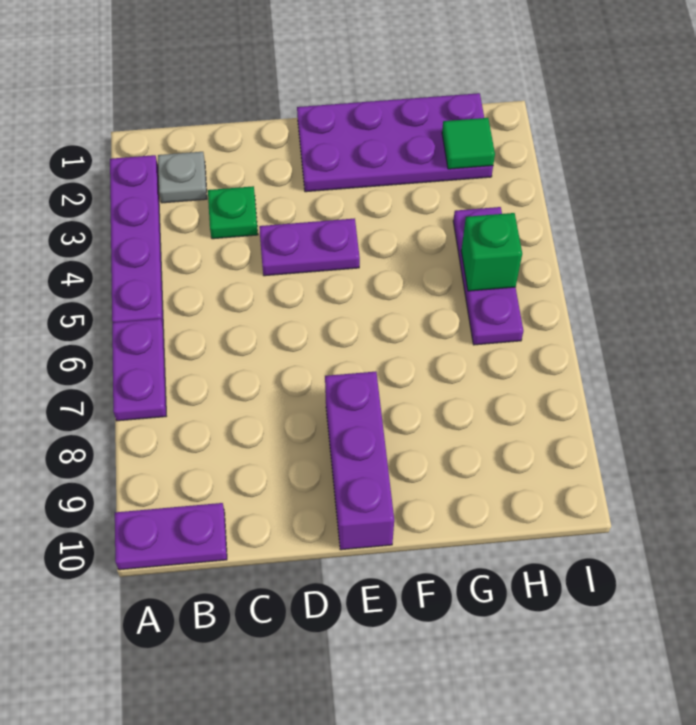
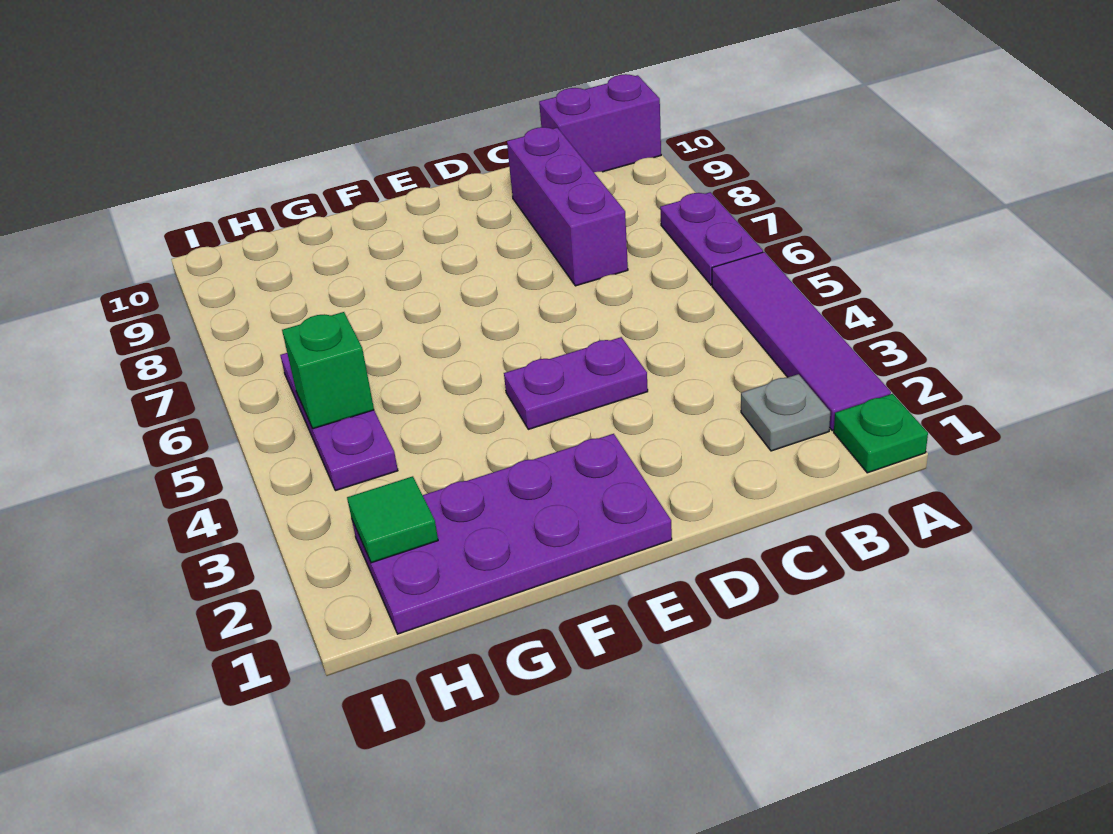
purple 1x4 plate [110,155,163,325] -> purple 1x4 tile [712,252,891,431]
purple 1x2 plate [115,503,227,570] -> purple 1x2 brick [539,74,661,172]
green 1x1 plate [208,186,258,239] -> green 1x1 plate moved to [834,394,928,473]
purple 1x3 brick [325,372,394,550] -> purple 1x3 brick moved to [507,127,628,286]

